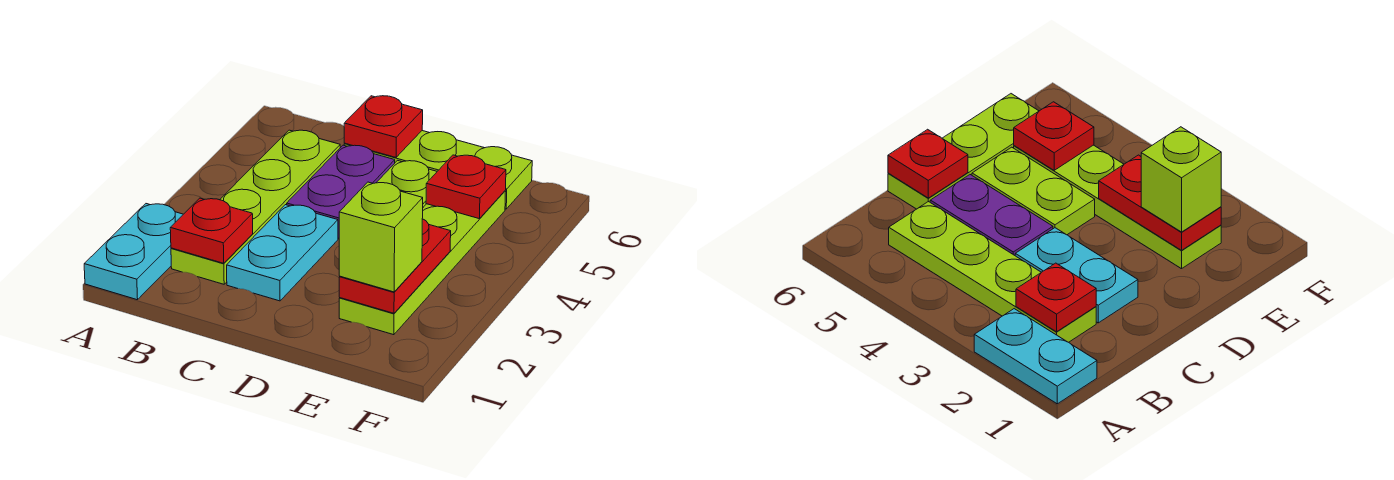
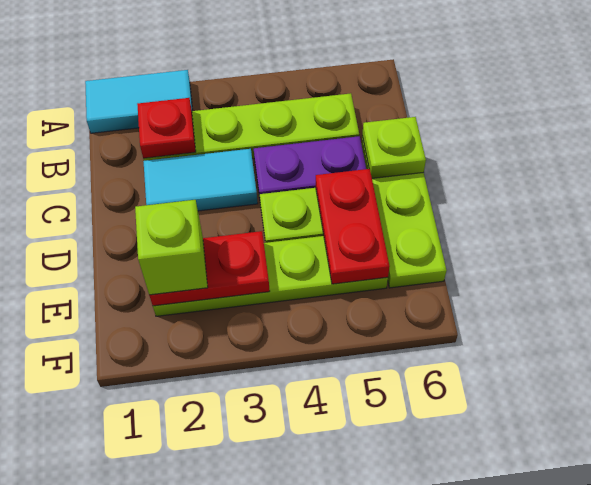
cyan 1x2 plate [84,204,183,300] -> cyan 1x2 tile [85,70,193,133]
cyan 1x2 plate [227,205,338,301] -> cyan 1x2 tile [143,149,258,211]
red 1x1 plate [344,96,423,157] -> lime 1x1 plate [362,117,426,178]
red 1x1 plate [426,155,506,219] -> red 1x2 plate [316,169,390,284]

